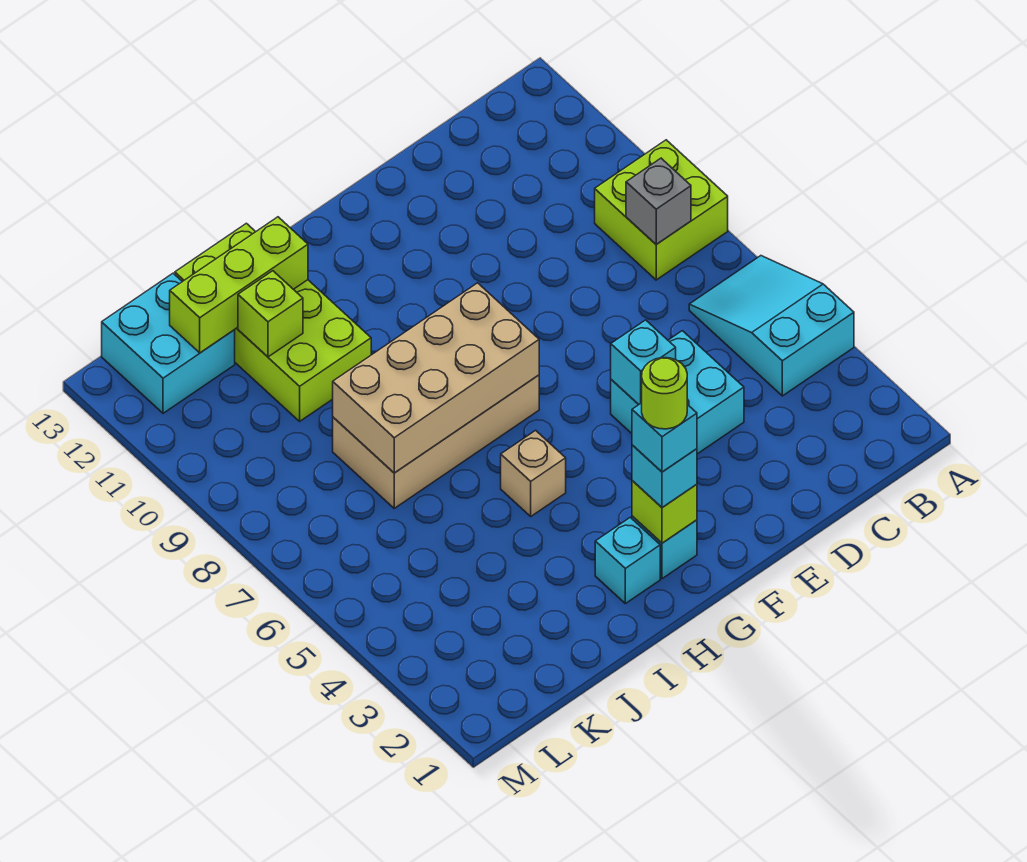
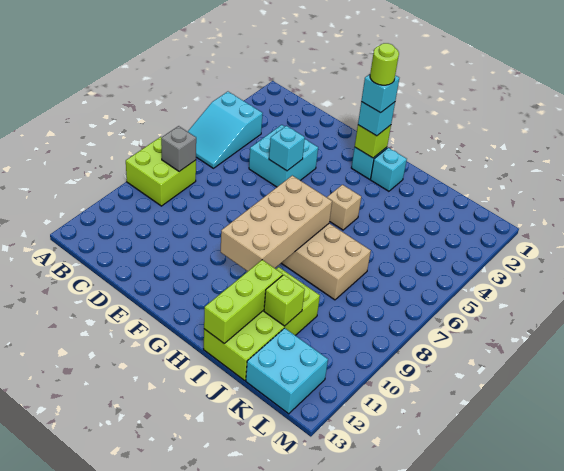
tan 2x4 brick [333,283,539,473] -> tan 2x4 brick turned to [221,176,332,271]
lime 1x3 brick [170,217,308,353] -> lime 1x3 brick turned to [204,260,283,344]

